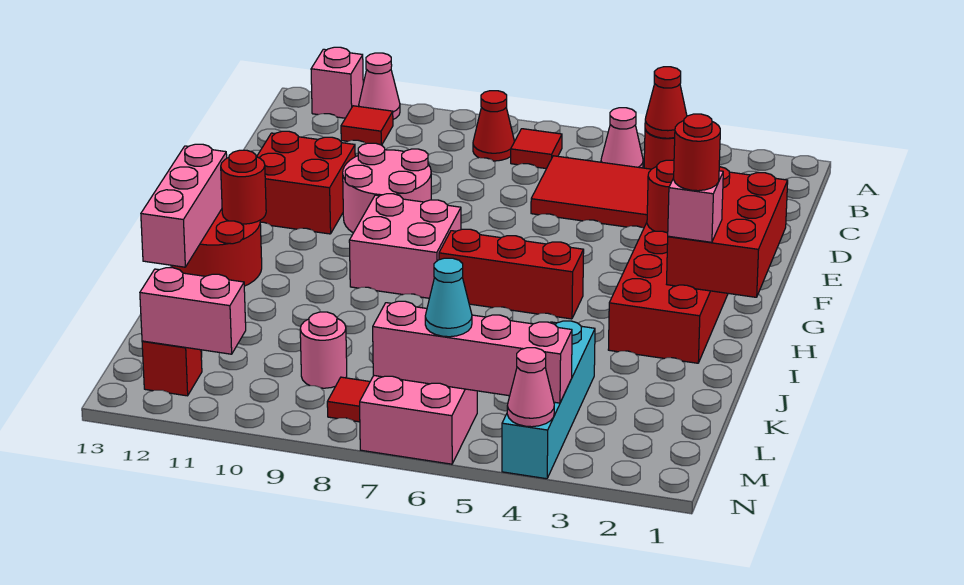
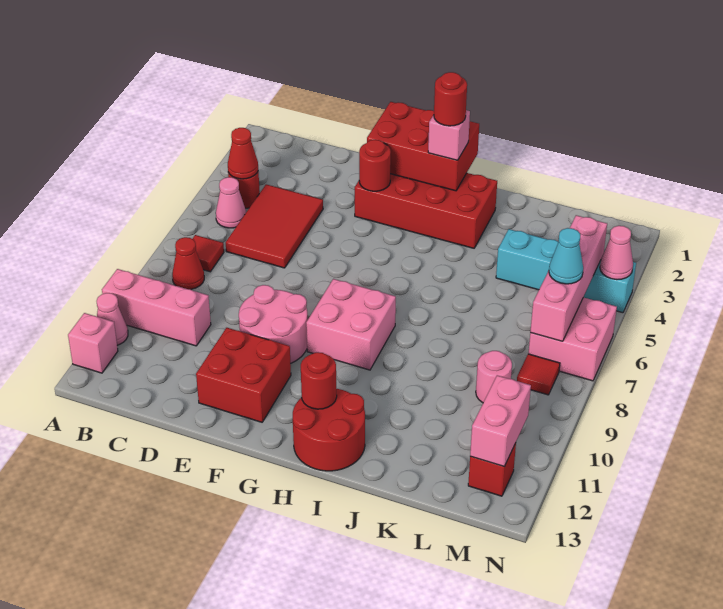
red 1x1 tile [341,106,393,145] -> none
red 1x3 brick [439,229,584,319] -> none
pink 1x3 brick [141,144,227,267] -> pink 1x3 brick moved to [102,269,211,346]

